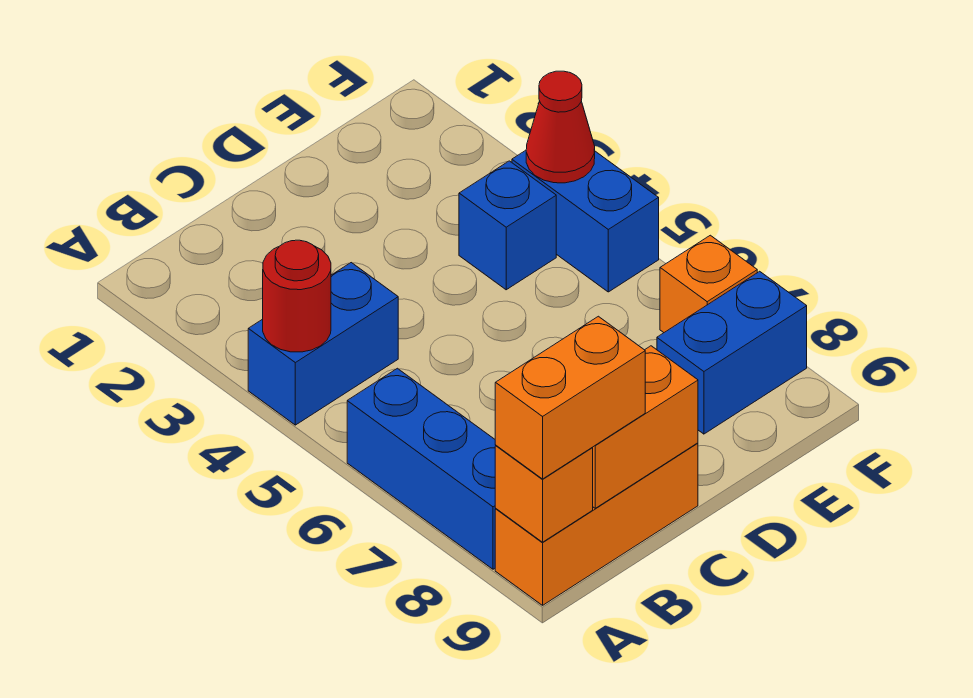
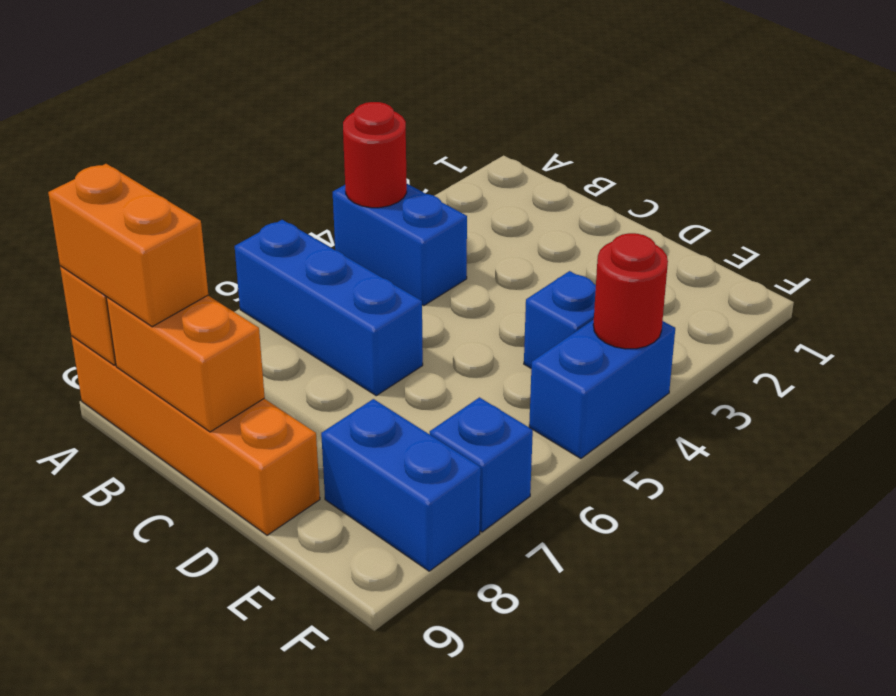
blue 1x3 brick [347,368,496,569] -> blue 1x3 brick turned to [235,220,423,396]
orange 1x3 brick [495,443,698,605] -> orange 1x4 brick [72,336,320,535]
red 1x1 cone [526,71,595,183] -> red 1x1 round brick [593,233,668,349]
orange 1x1 brick [660,235,757,332] -> blue 1x1 brick [430,397,533,532]

